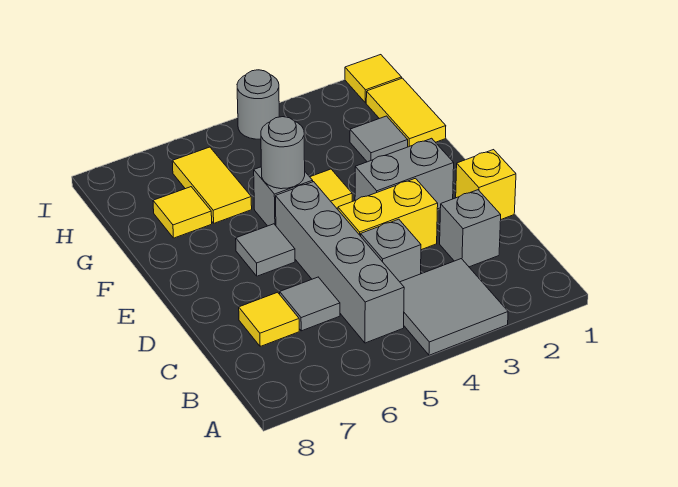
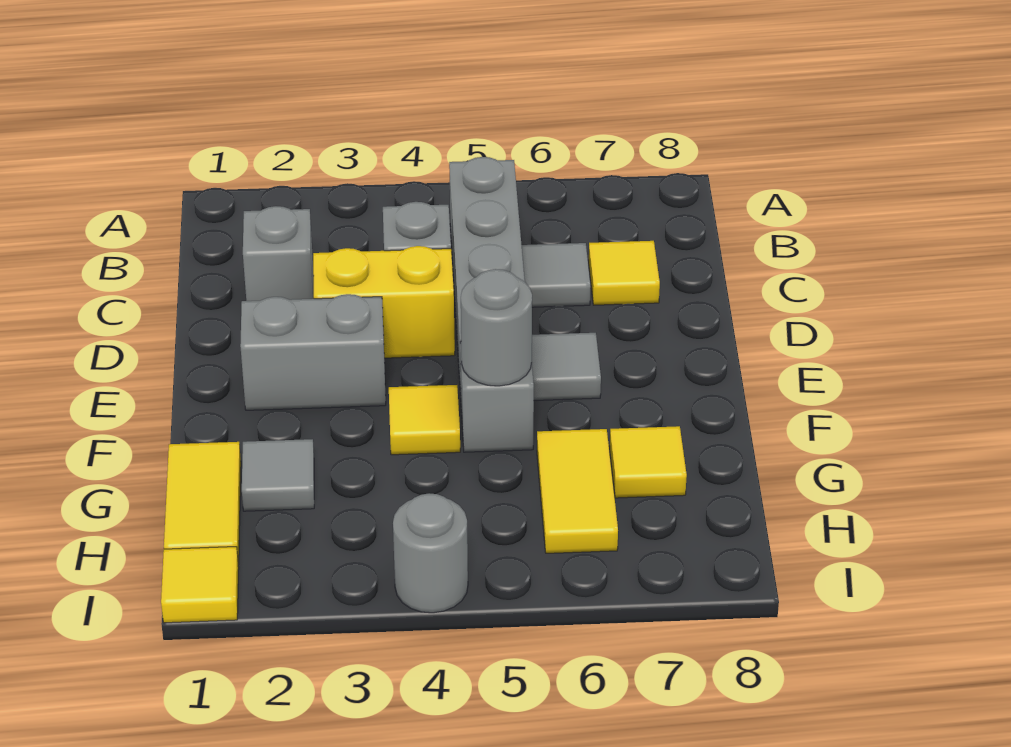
grey 2x2 tile [400,259,508,355] -> none
yellow 1x1 brick [456,150,516,219] -> none

